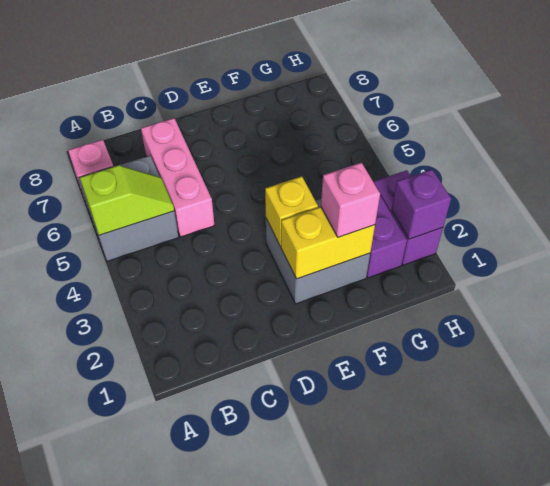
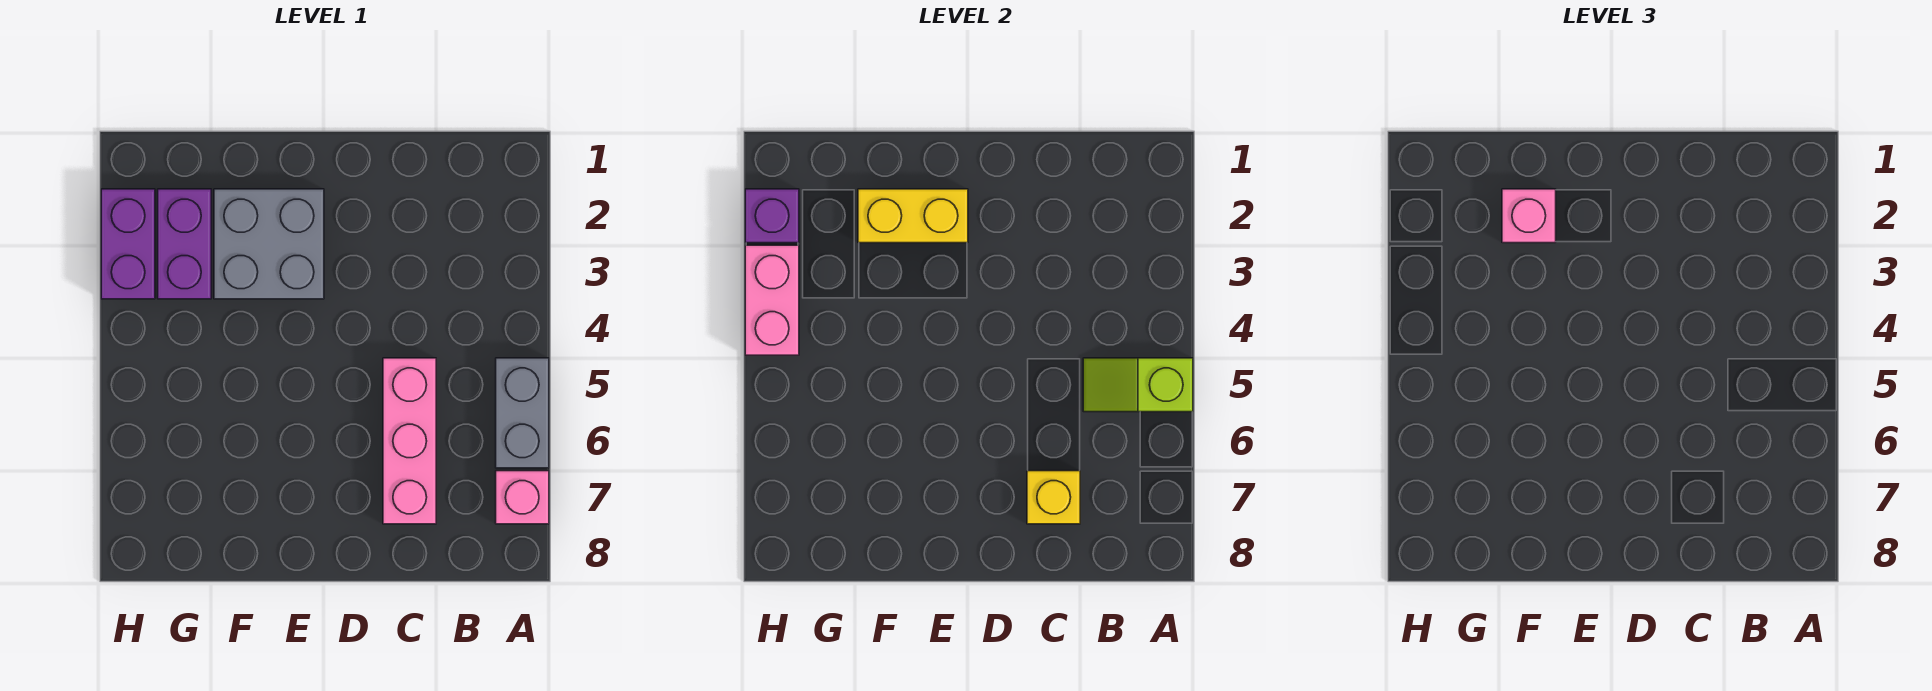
grey 2x2 brick [78,156,179,261] -> grey 1x2 brick [496,358,549,468]
yellow 1x1 brick [265,176,318,246] -> yellow 1x1 brick moved to [1027,471,1080,524]
none -> pink 1x2 brick [745,245,799,355]

